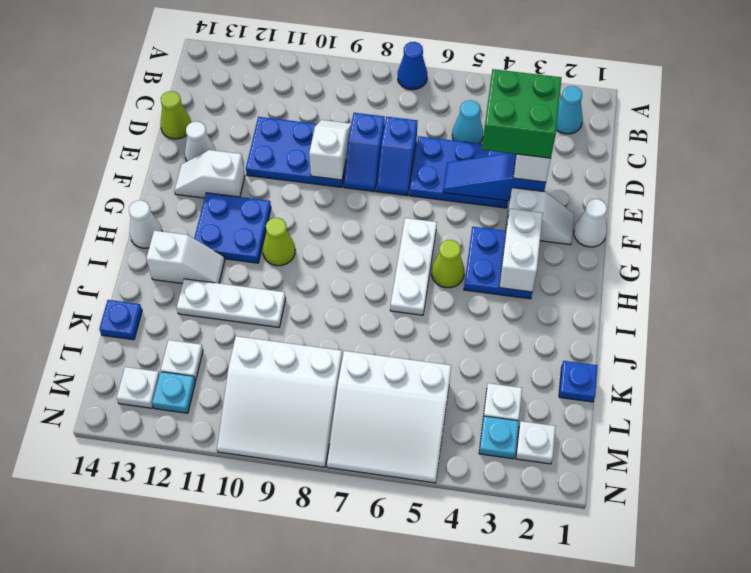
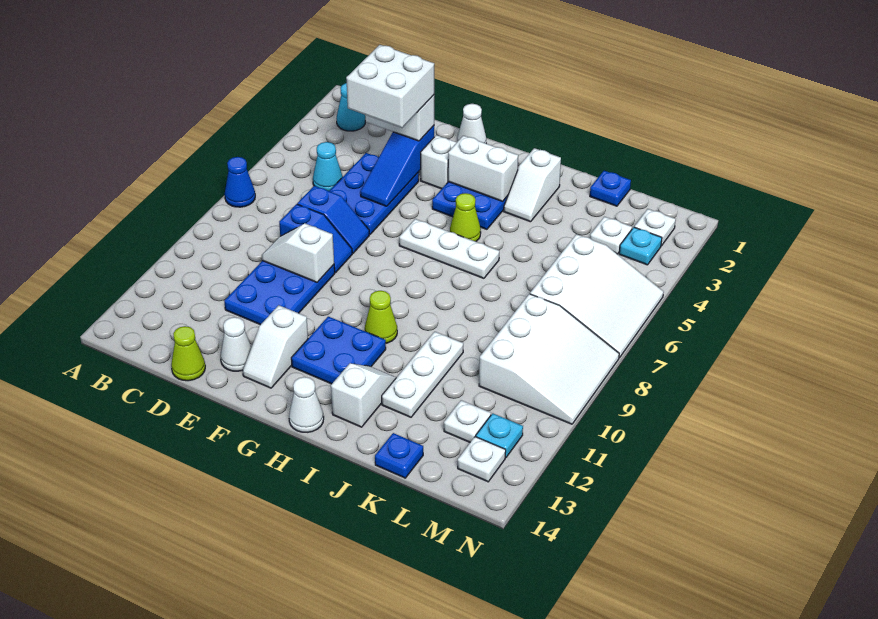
green 2x2 brick [482,69,561,158] -> white 2x2 brick [346,45,434,128]
none -> white 1x2 slope [504,148,561,222]

